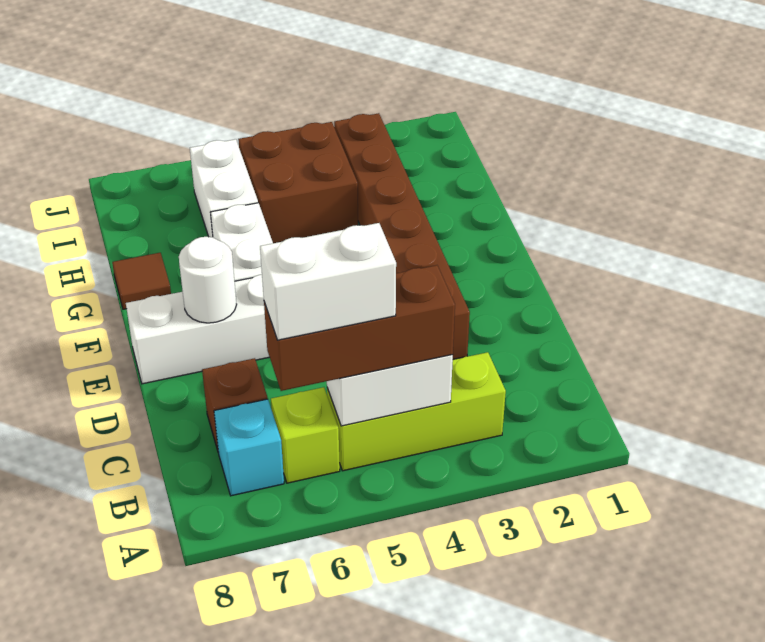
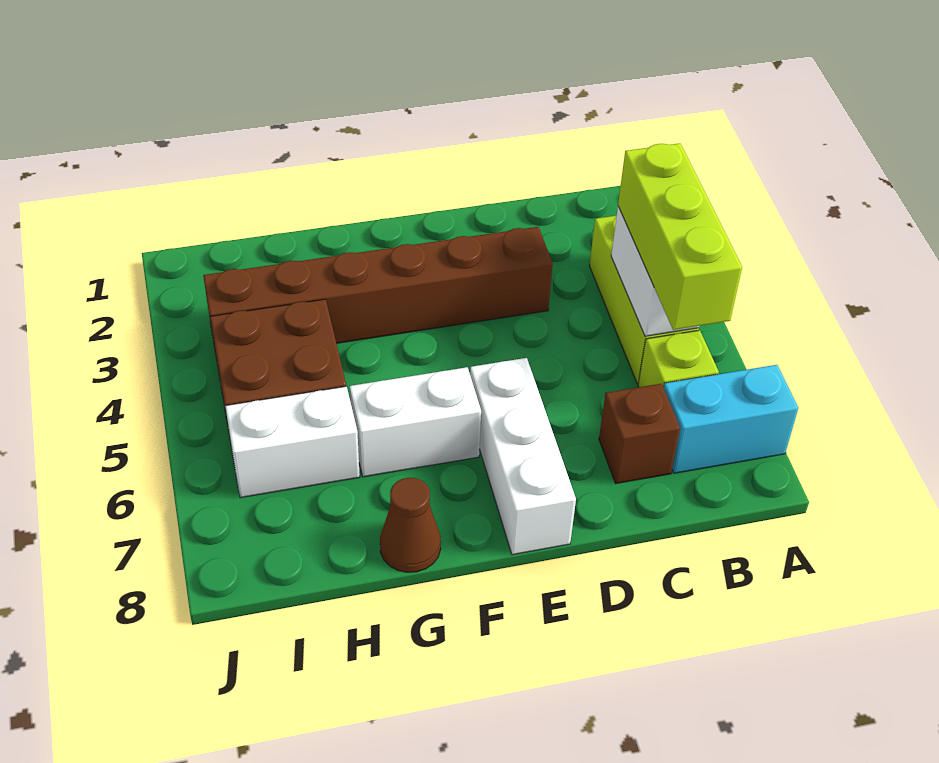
brown 1x3 brick [264,265,455,391] -> lime 1x3 brick [618,143,742,330]
white 1x2 brick [260,223,396,340] -> none
cyan 1x1 brick [214,399,284,496] -> cyan 1x2 brick [664,365,798,473]
white 1x1 round brick [179,237,237,323] -> none
brown 1x1 tile [112,253,171,309] -> brown 1x1 cone [380,478,441,572]

